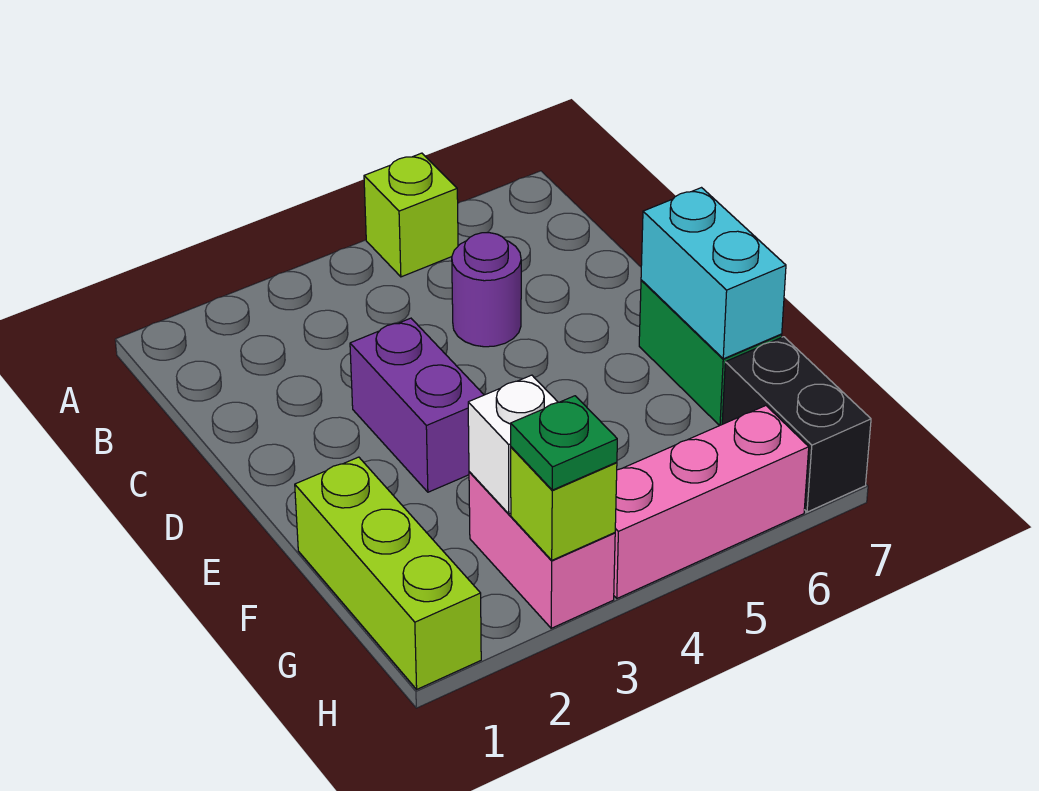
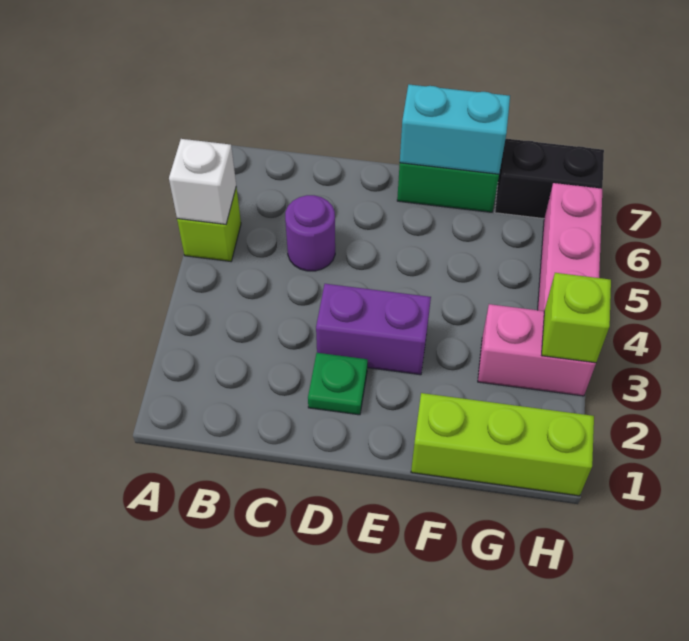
white 1x1 brick [468,375,558,514] -> white 1x1 brick moved to [169,139,236,224]
green 1x1 plate [511,396,617,490] -> green 1x1 plate moved to [308,353,368,415]

